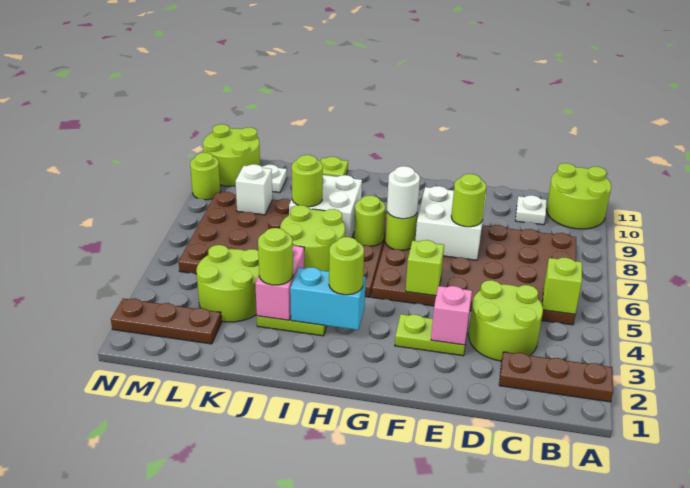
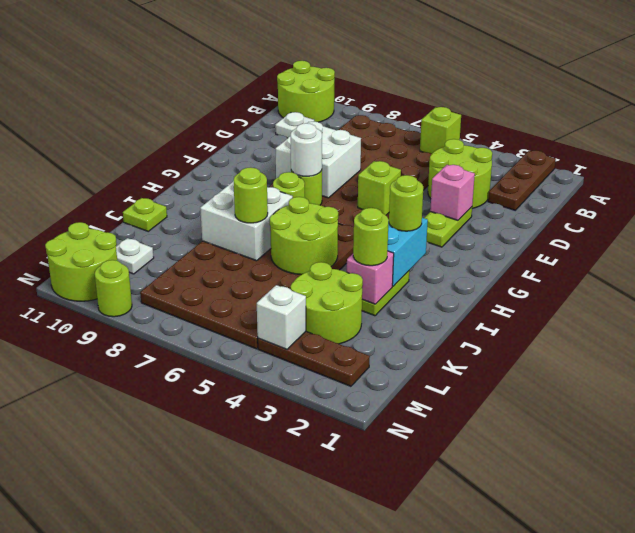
lime 1x1 round brick [451,174,486,227] -> none
pink 1x2 brick [255,246,304,320] -> pink 1x1 brick [347,251,394,304]
brown 1x3 plate [111,299,222,344] -> brown 1x3 plate turned to [258,332,370,386]
white 1x1 brick [236,164,273,215] -> white 1x1 brick moved to [257,285,306,349]

